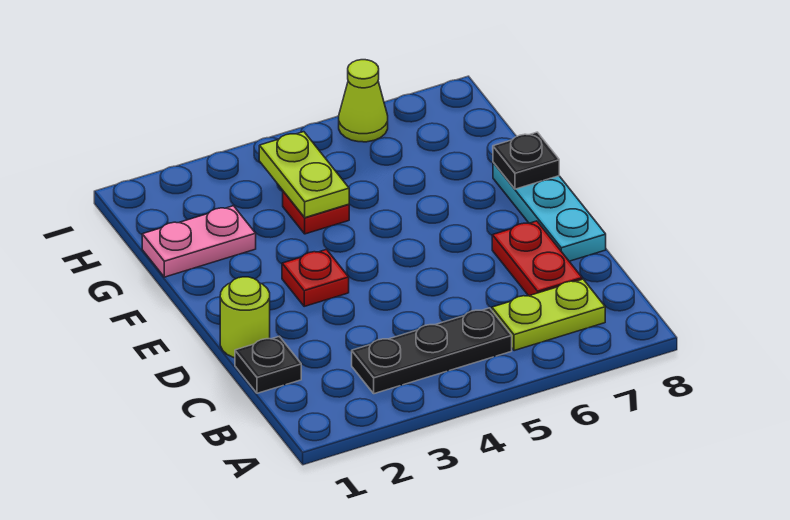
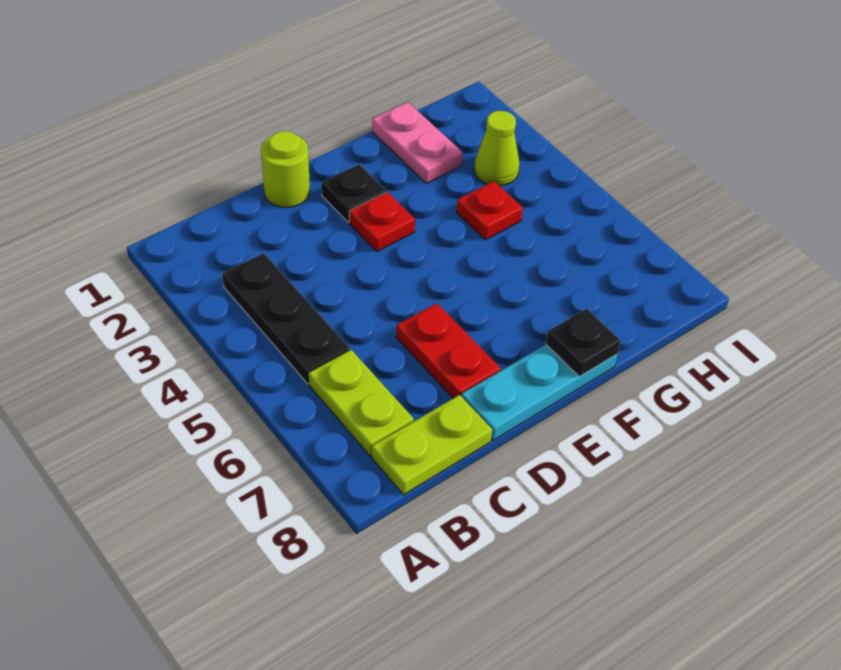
black 1x1 plate [235,336,301,393] -> black 1x1 plate moved to [322,164,386,222]
red 1x2 plate [492,221,582,296] -> red 1x2 plate turned to [396,303,501,398]
lime 1x2 plate [259,132,349,218] -> lime 1x2 plate moved to [372,395,492,495]
lime 1x1 cone [339,60,388,142] -> lime 1x1 cone moved to [474,111,519,186]

